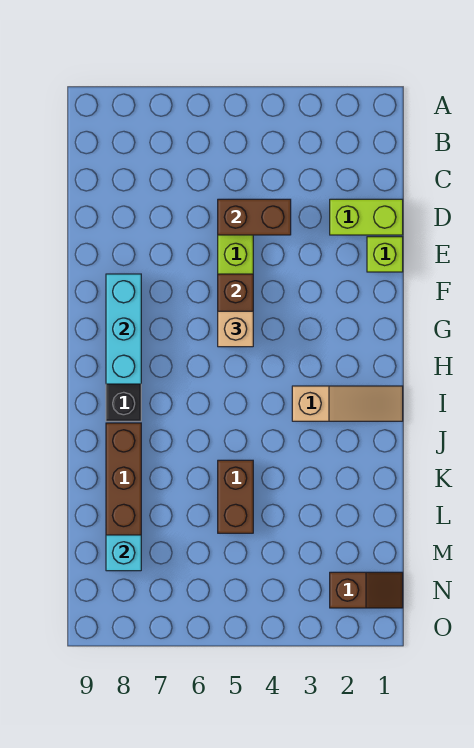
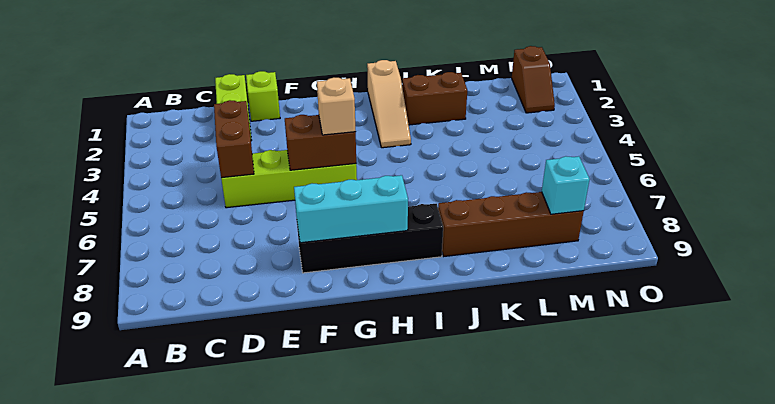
tan 1x3 slope [292,386,403,421] -> tan 1x3 slope turned to [367,60,411,148]
brown 1x2 brick [218,460,253,533] -> brown 1x2 brick moved to [402,72,467,125]
brown 1x2 slope [330,572,403,608] -> brown 1x2 slope turned to [512,46,555,113]

